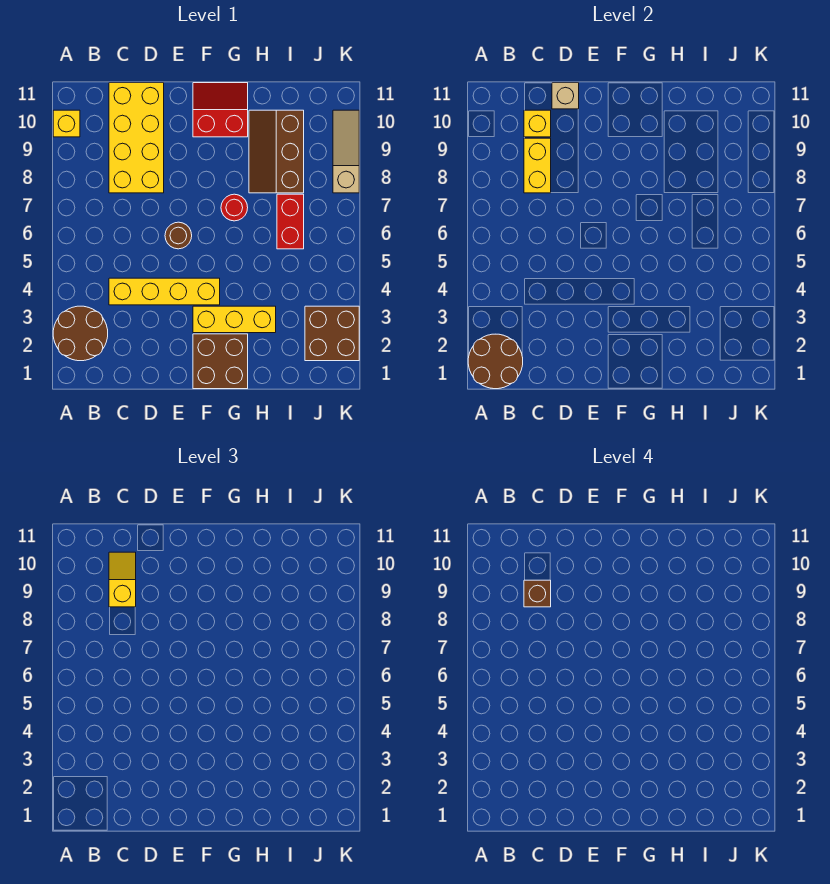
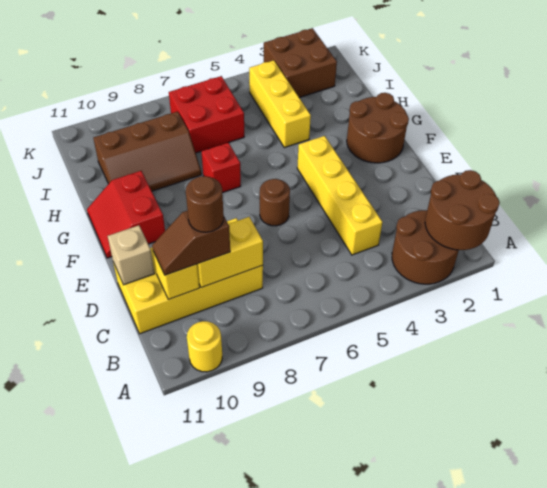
yellow 1x1 brick [53,110,80,137] -> yellow 1x1 round brick [187,321,222,372]
yellow 1x2 slope [109,552,136,607] -> brown 1x2 slope [152,210,230,275]
brown 1x1 brick [524,580,551,607] -> brown 1x1 round brick [186,176,224,232]
brown 2x2 brick [193,334,248,389] -> brown 2x2 round brick [347,93,409,163]
yellow 1x3 brick [193,306,276,333] -> yellow 1x3 brick moved to [249,60,311,148]
red 1x1 round brick [221,194,248,221] -> red 1x1 brick [201,143,241,193]
red 1x2 brick [277,194,304,249] -> red 2x2 brick [169,76,244,153]
tan 1x3 slope [333,110,359,193] -> none

